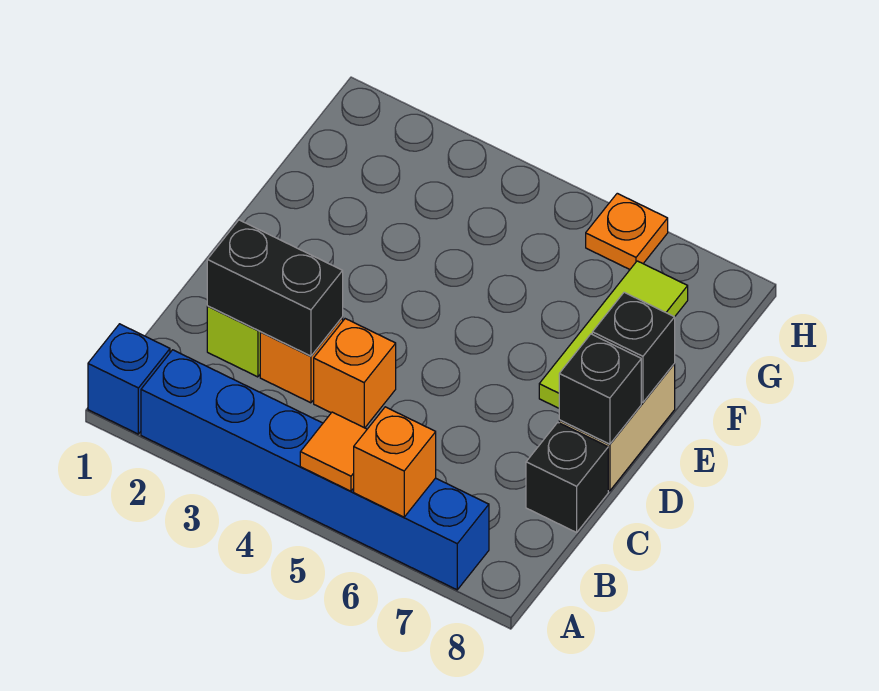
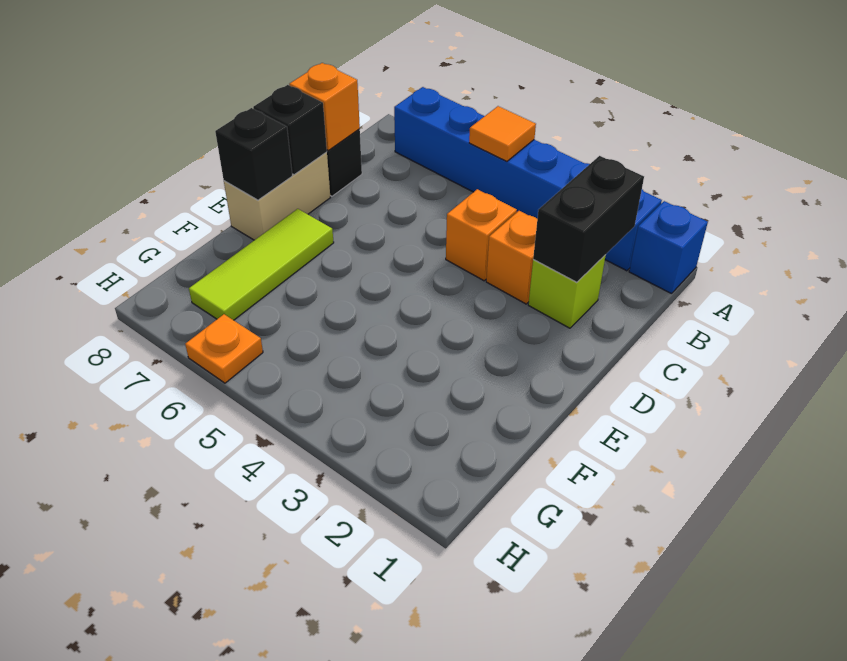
orange 1x1 brick [354,407,436,517] -> orange 1x1 brick moved to [289,63,360,150]
black 1x2 brick [207,220,343,356] -> black 1x2 brick turned to [533,156,644,282]

